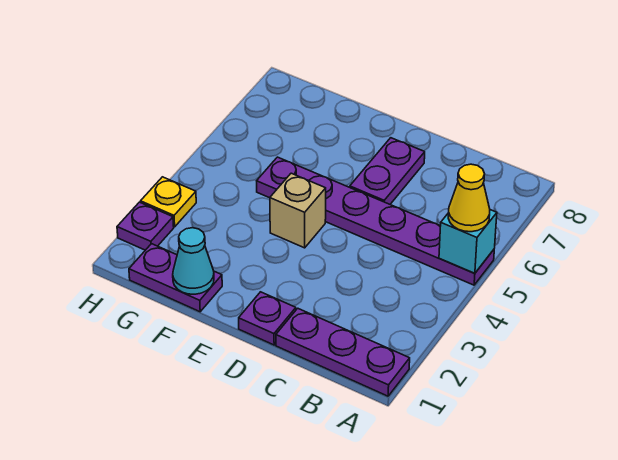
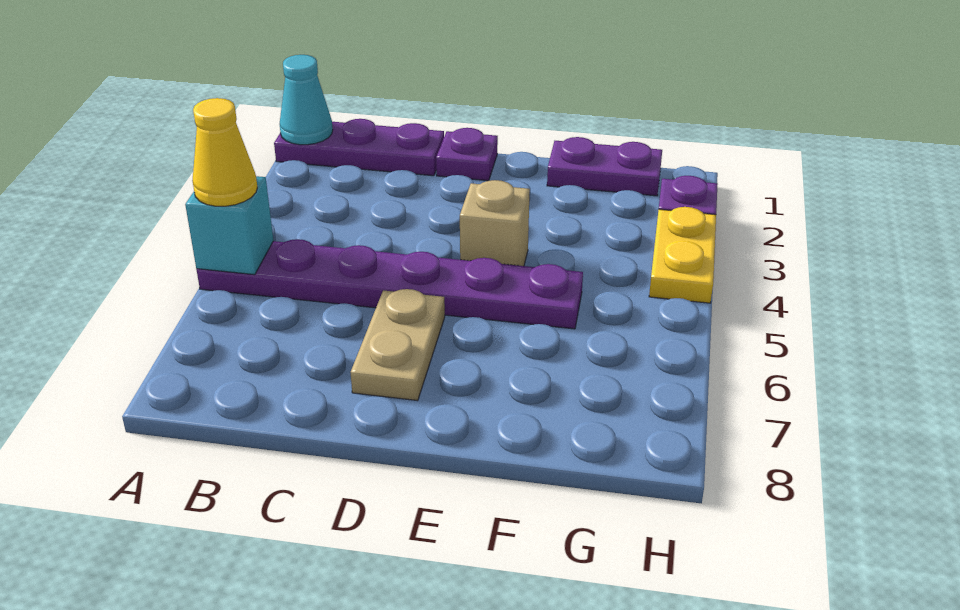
purple 1x2 plate [350,138,425,204] -> tan 1x2 plate [350,289,445,401]
cyan 1x1 cone [173,228,214,294] -> cyan 1x1 cone moved to [280,55,333,145]
yellow 1x1 plate [141,177,196,227] -> yellow 1x2 plate [649,207,716,303]

